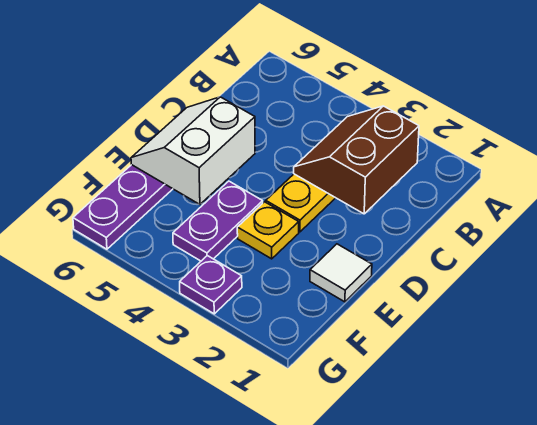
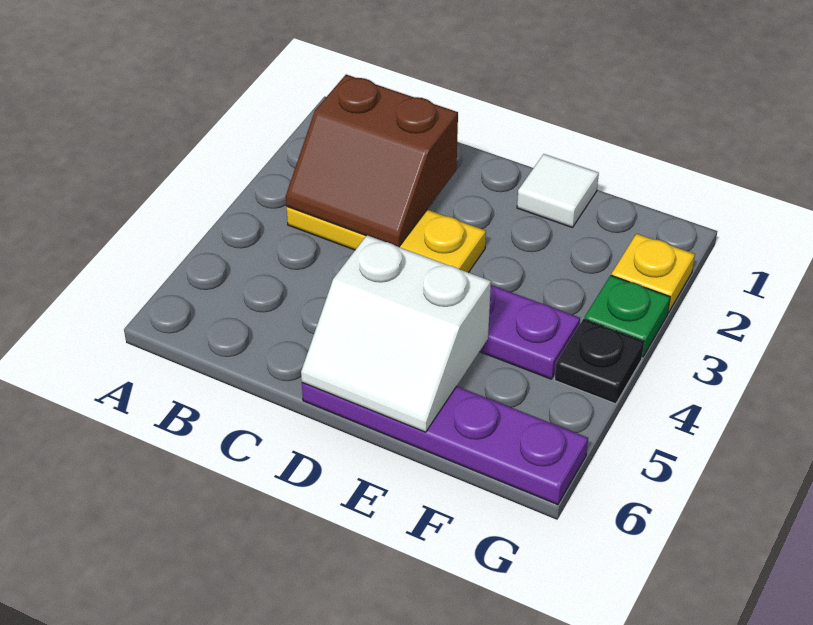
yellow 1x1 plate [237,202,299,259] -> yellow 1x1 plate moved to [611,234,695,313]
purple 1x1 plate [180,256,242,314] -> green 1x1 plate [584,275,670,357]
none -> black 1x1 plate [555,319,644,404]

